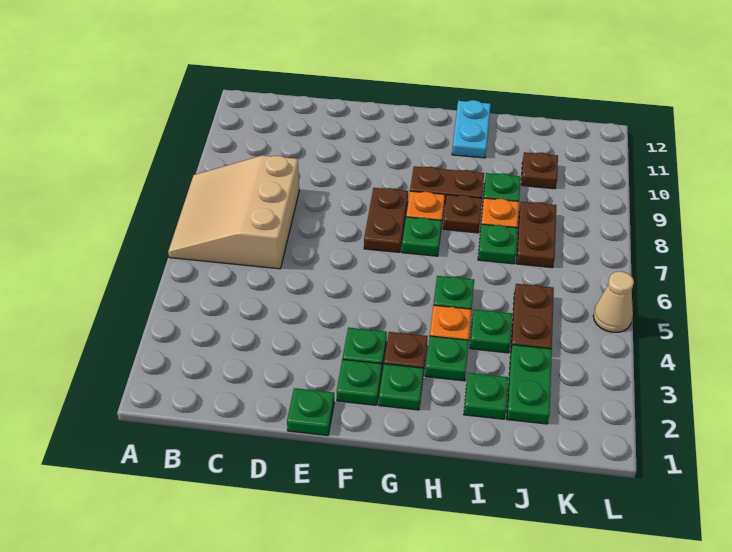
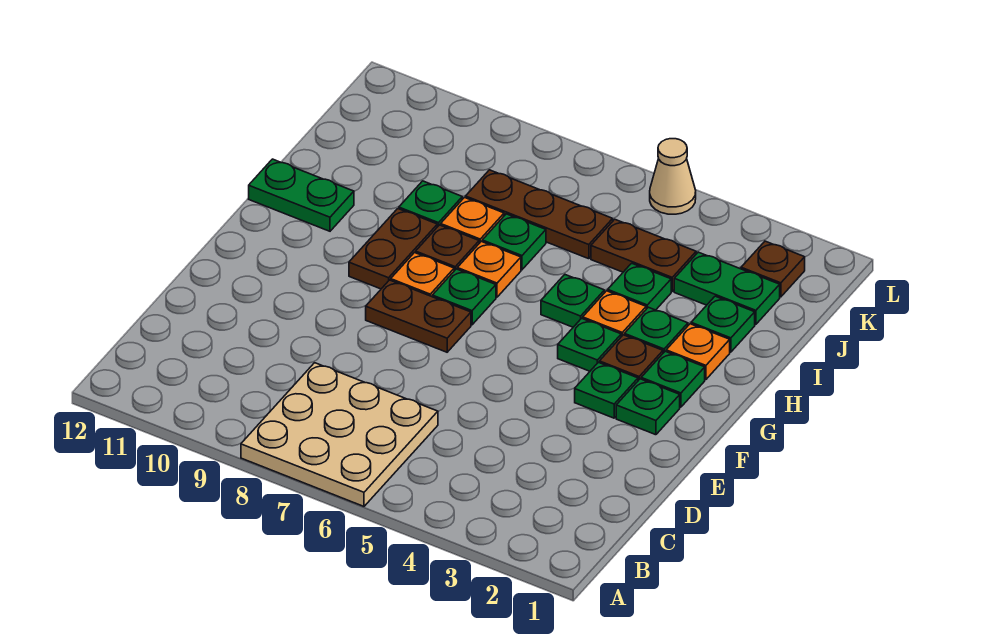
tan 3x3 slope [168,155,299,269] -> tan 3x3 plate [241,363,438,506]
green 1x1 plate [287,388,334,436] -> green 1x1 plate moved to [558,318,621,371]
none -> orange 1x1 plate [666,324,730,380]
none -> orange 1x1 plate [457,241,521,297]
cyan 1x2 plate [452,100,491,158] -> green 1x2 plate [249,159,354,231]
brown 1x2 plate [516,202,556,268] -> brown 1x3 plate [466,170,613,259]
brown 1x1 plate [521,152,558,189] -> brown 1x1 plate moved to [741,241,805,297]

